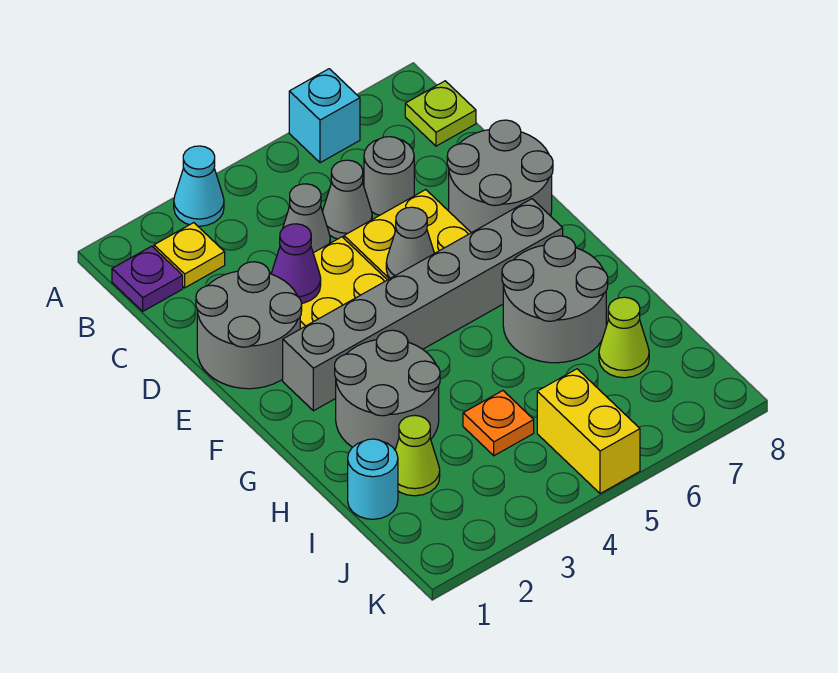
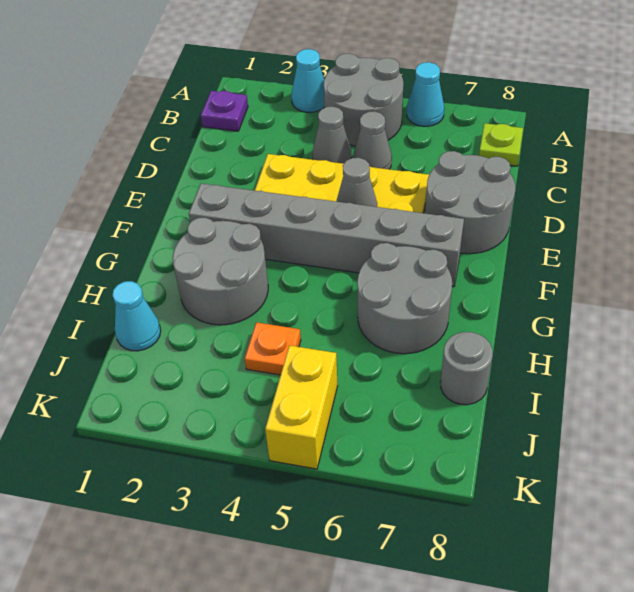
cyan 1x1 brick [289,69,360,163] -> cyan 1x1 cone [407,62,444,126]
yellow 1x1 plate [154,223,225,288] -> none
grey 1x1 round brick [364,137,414,215] -> grey 1x1 round brick moved to [440,332,493,405]
grey 2x2 round brick [196,262,302,389] -> grey 2x2 round brick moved to [324,54,403,146]
purple 1x1 cone [271,224,321,303] -> none
cyan 1x1 round brick [348,439,398,519] -> cyan 1x1 cone [113,281,161,351]
lime 1x1 cone [395,415,440,496] -> none
lime 1x1 cone [599,297,649,378] -> none

